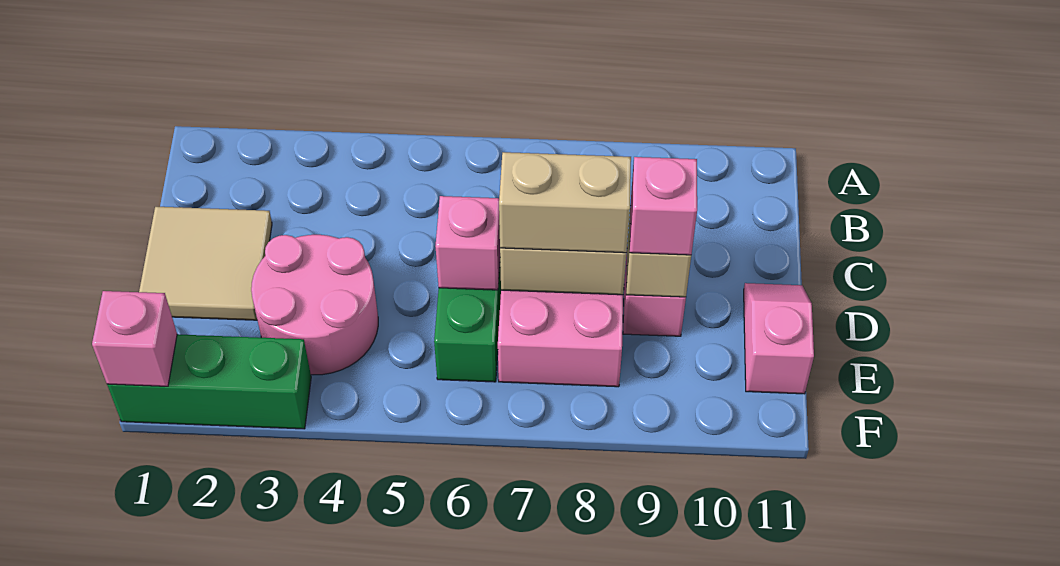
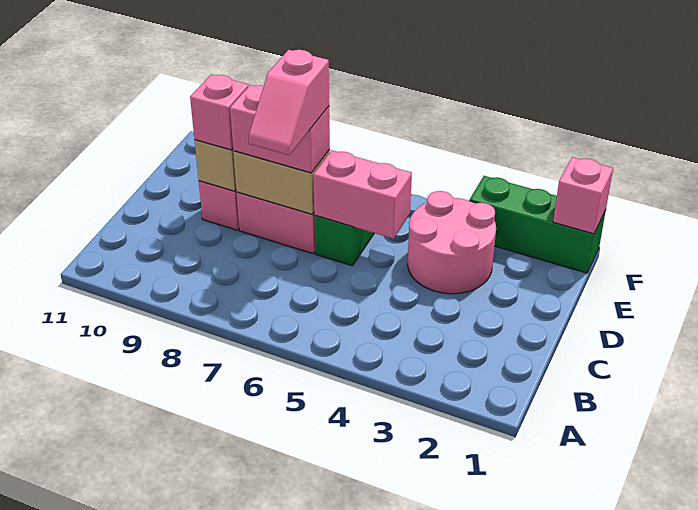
tan 2x2 tile [139,207,272,320] -> none
pink 1x1 brick [435,196,500,290] -> pink 1x2 brick [313,150,412,239]
tan 1x2 brick [499,152,631,253] -> pink 1x2 brick [230,85,330,173]
pink 1x2 slope [744,283,814,394] -> pink 1x2 slope moved to [249,50,329,155]

